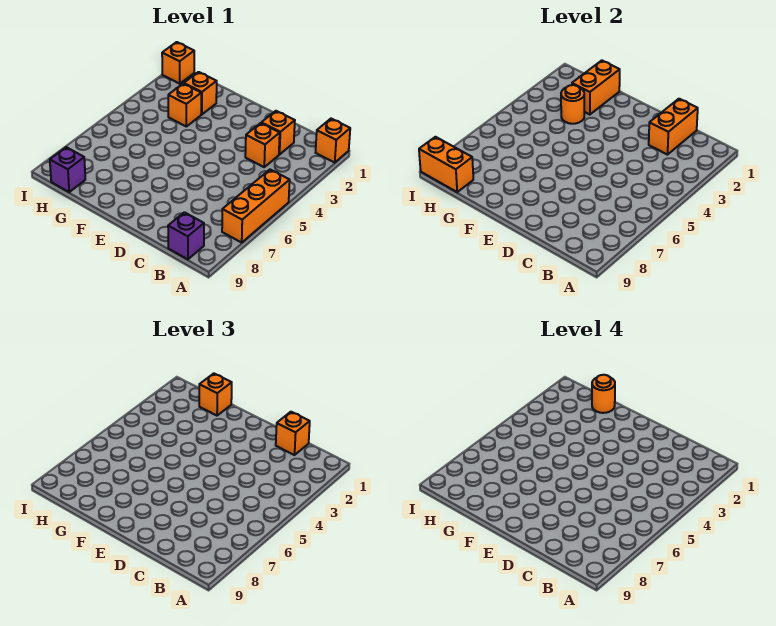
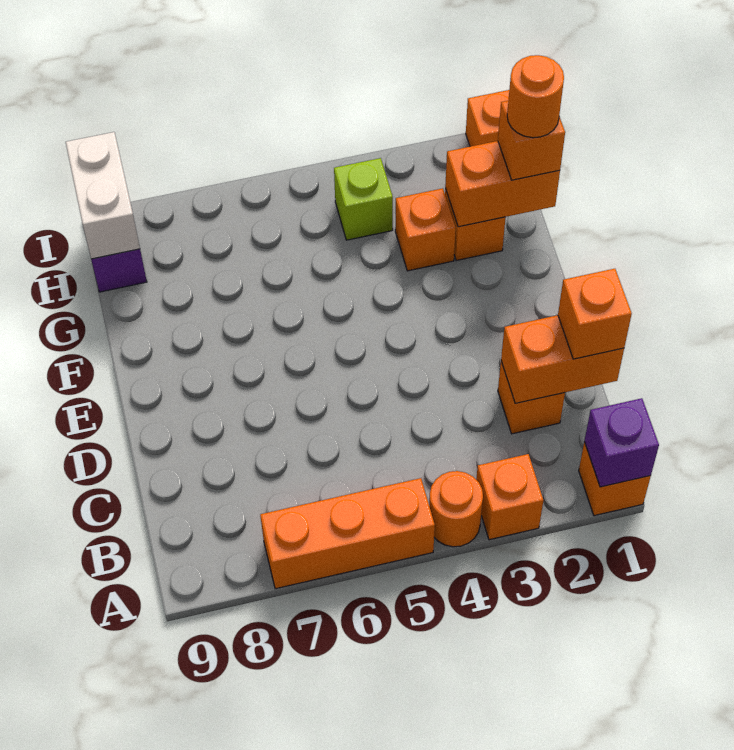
purple 1x1 brick [168,212,204,259] -> purple 1x1 brick moved to [584,398,659,487]
orange 1x1 brick [245,123,280,167] -> orange 1x1 brick moved to [476,454,543,540]
orange 1x1 round brick [561,85,584,124] -> orange 1x1 round brick moved to [429,471,483,547]
none -> lime 1x1 brick [334,158,393,240]
orange 1x2 brick [419,137,473,192] -> white 1x2 brick [66,132,140,259]

